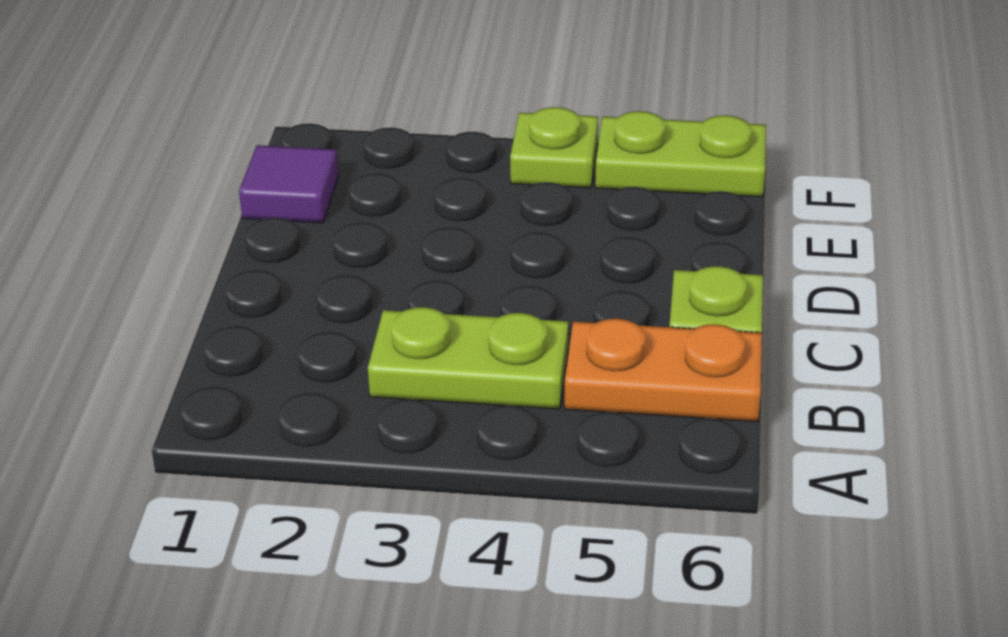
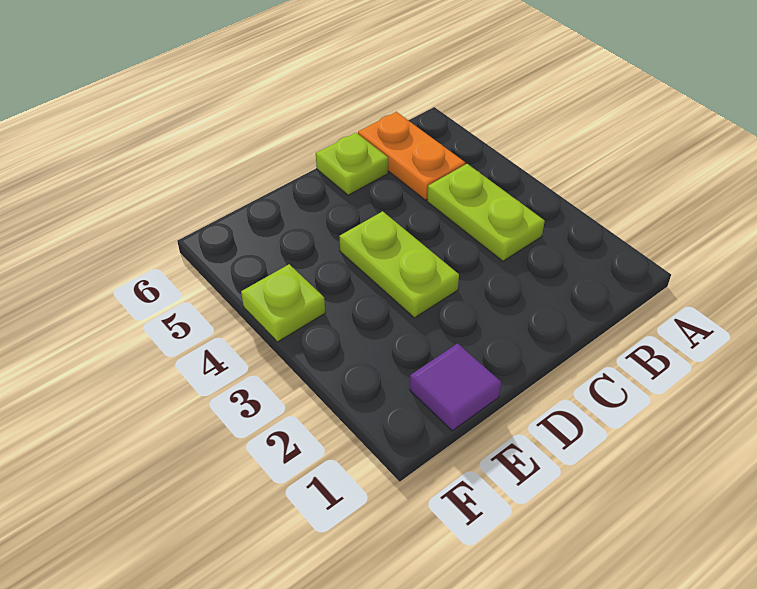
lime 1x2 plate [595,111,766,197] -> lime 1x2 plate moved to [339,211,459,318]

